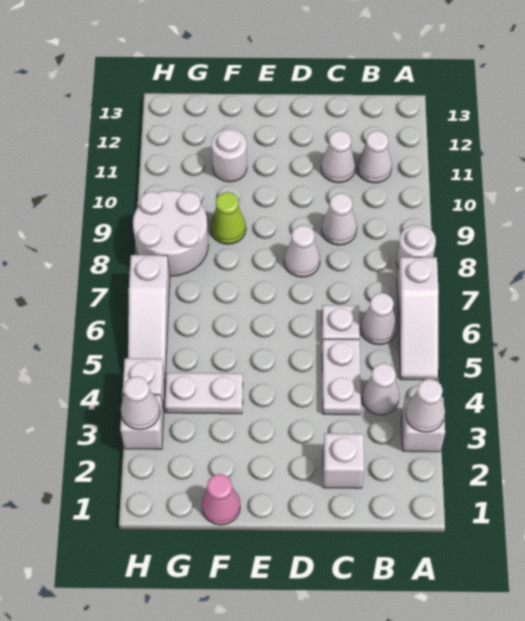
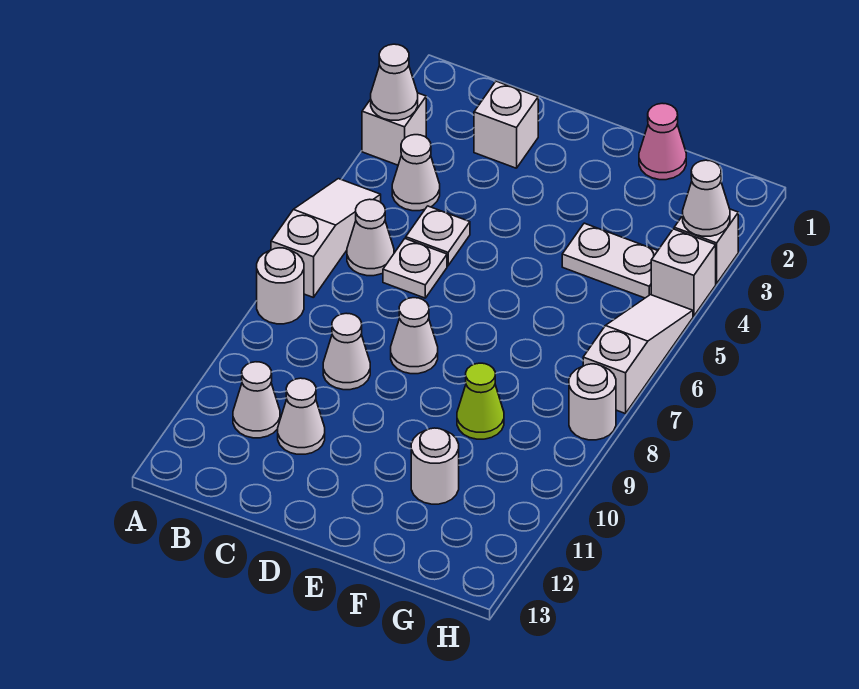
white 1x2 plate [322,339,361,415] -> white 1x1 plate [406,206,470,266]
white 2x2 round brick [133,190,209,276] -> white 1x1 round brick [569,364,616,440]

